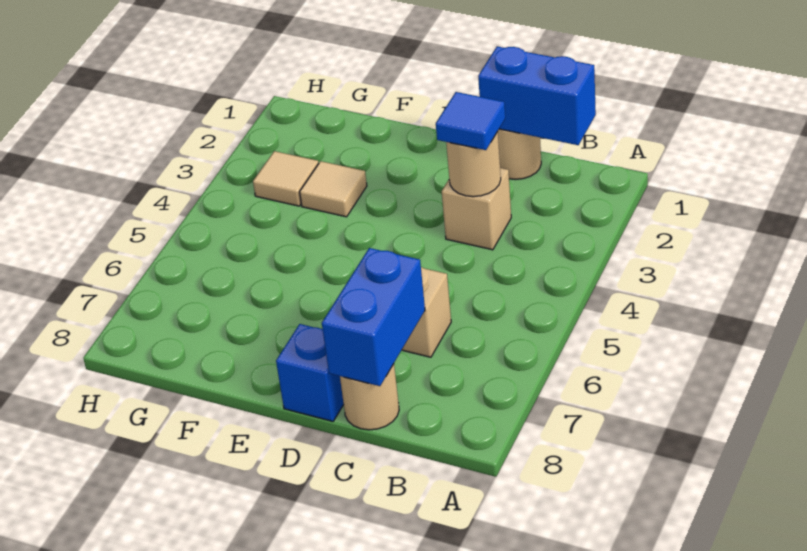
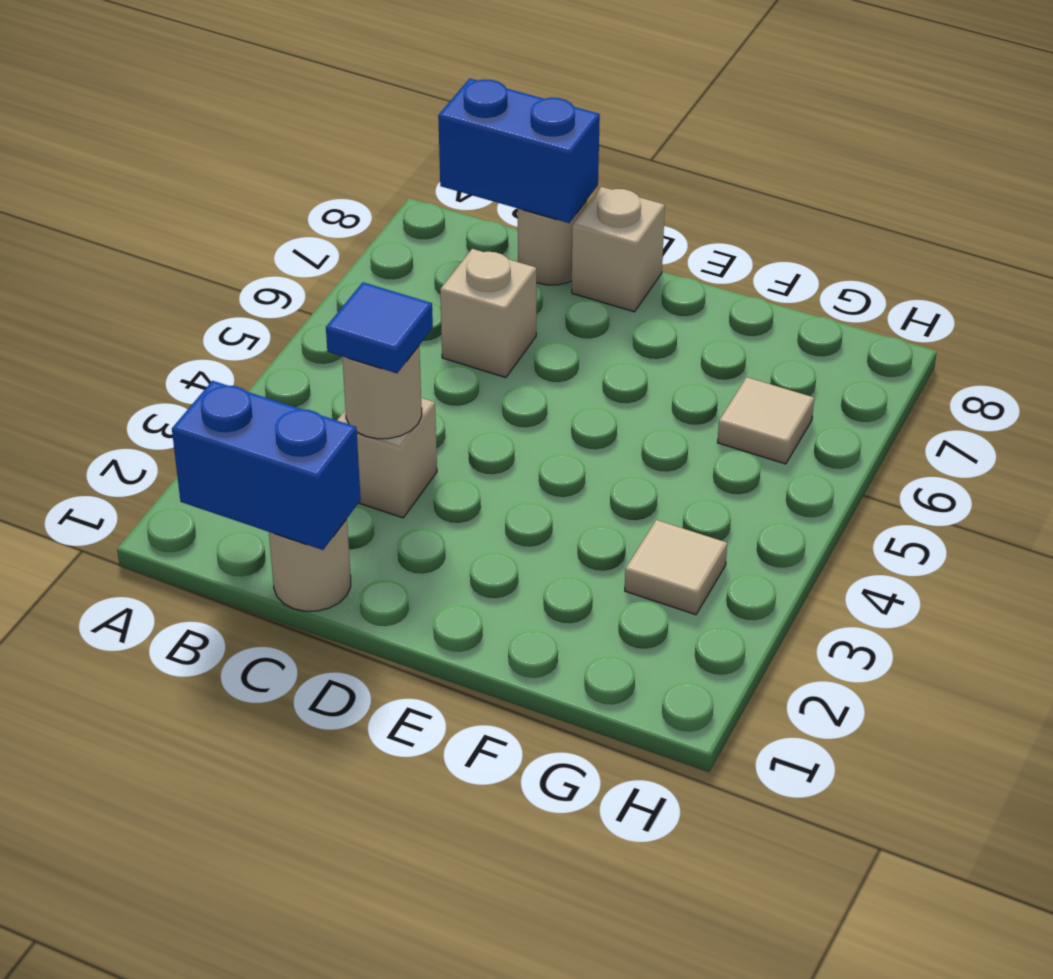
blue 1x2 brick [322,248,425,386] -> blue 1x2 brick turned to [438,78,600,223]
blue 1x1 brick [276,324,344,421] -> tan 1x1 brick [572,187,665,312]
tan 1x1 tile [300,161,367,217] -> tan 1x1 tile moved to [717,377,814,464]

